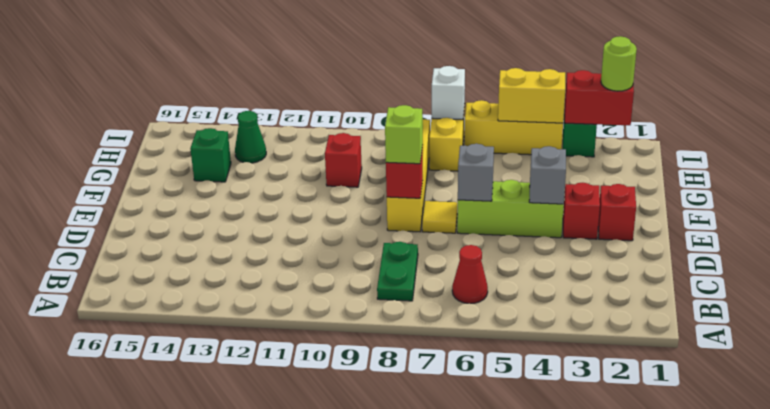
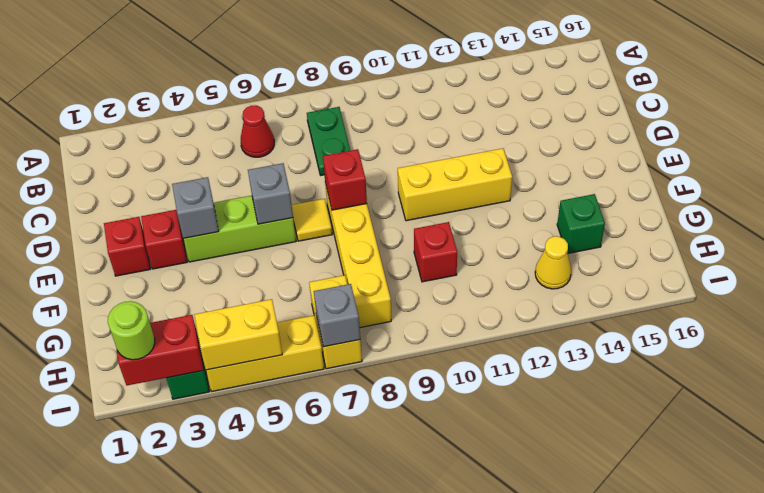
lime 1x1 brick [385,105,423,164] -> none
none -> yellow 1x3 brick [398,148,512,221]
green 1x1 cone [235,111,266,163] -> yellow 1x1 cone [535,236,571,289]
white 1x1 brick [432,66,465,120] -> grey 1x1 brick [314,284,360,347]

